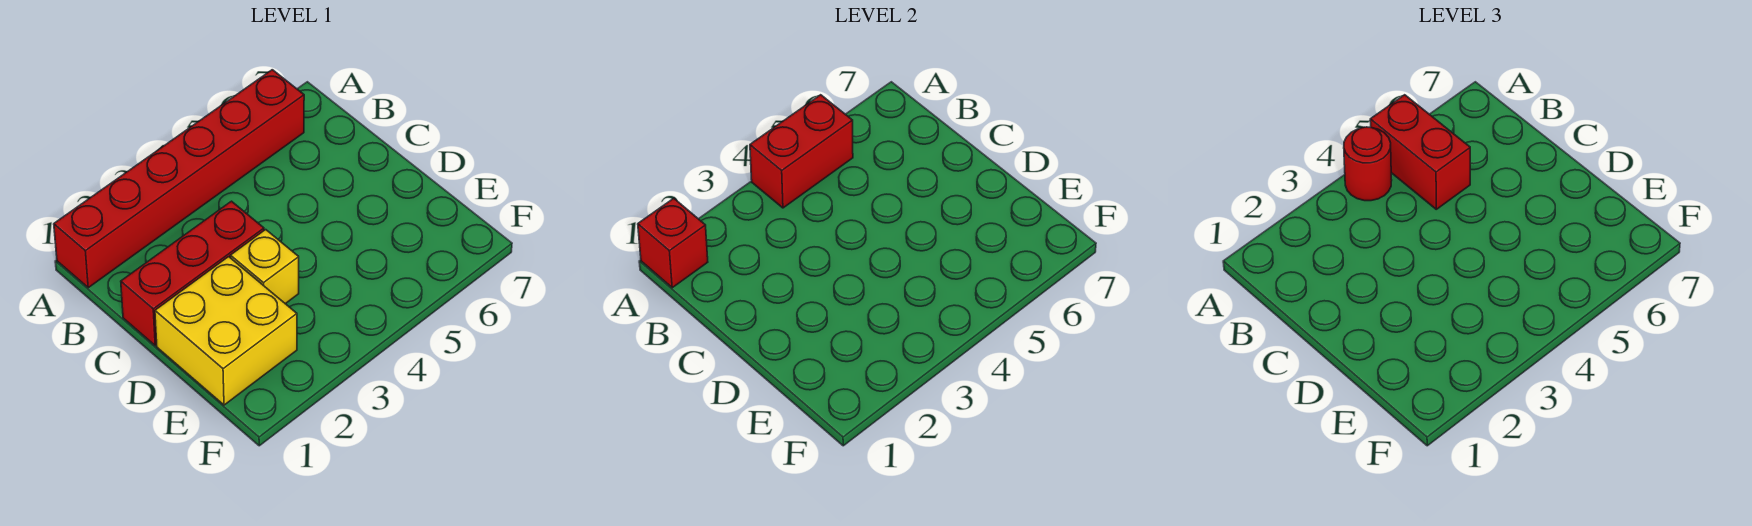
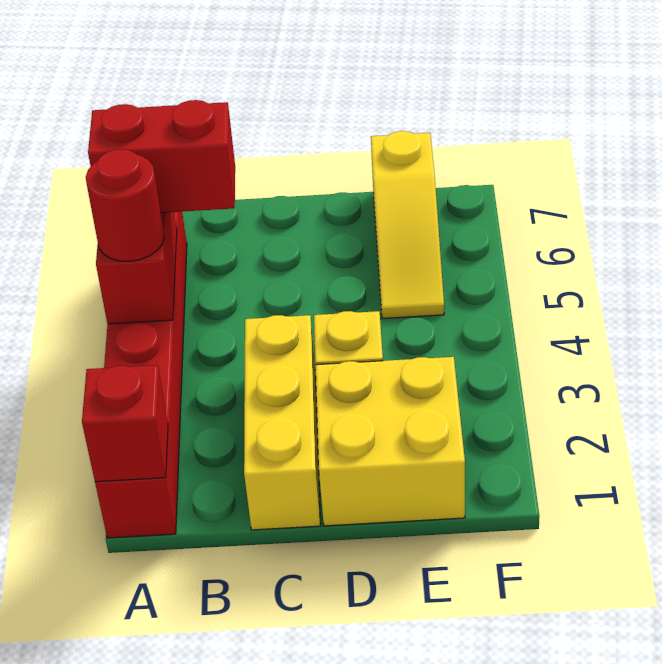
red 1x3 brick [121,201,264,345] -> yellow 1x3 brick [244,315,320,530]
none -> yellow 1x3 slope [371,131,444,319]

